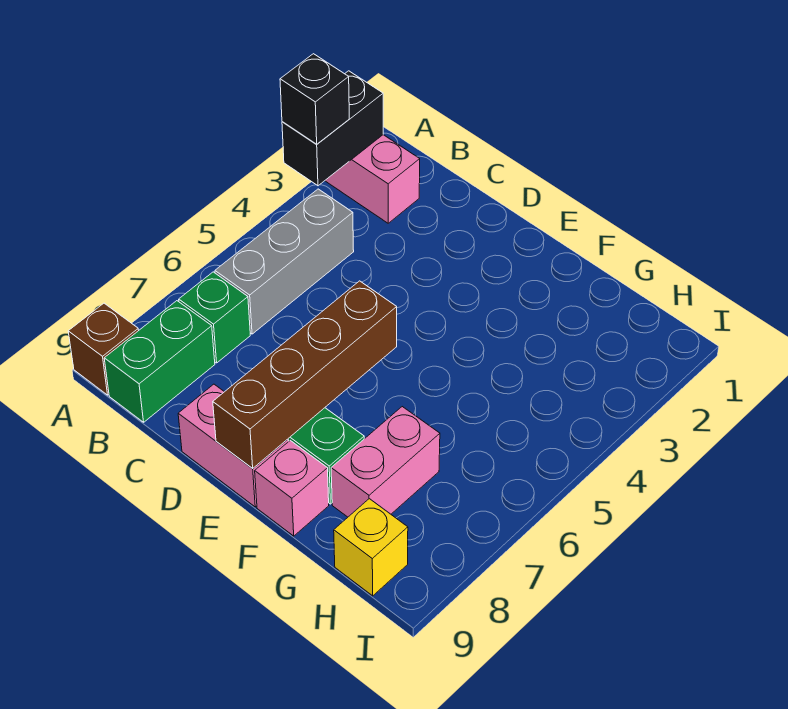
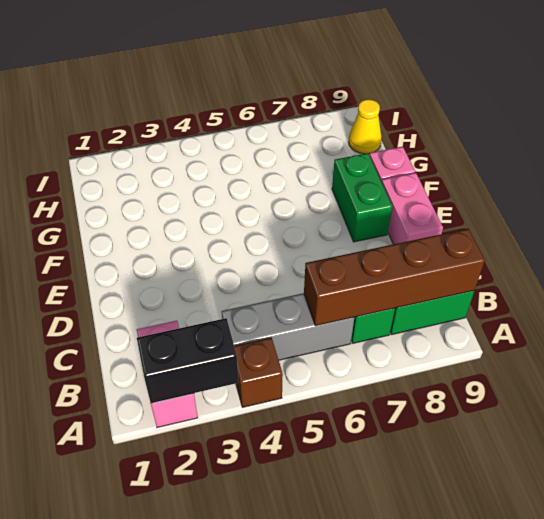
black 1x1 brick [280,54,349,144] -> none
brown 1x1 brick [68,303,139,395] -> brown 1x1 brick moved to [234,338,283,407]
brown 1x4 brick [213,281,397,469] -> brown 1x4 brick moved to [304,229,485,326]
pink 1x2 brick [331,407,440,517] -> none
yellow 1x1 brick [334,499,408,596] -> yellow 1x1 cone [349,100,382,154]

